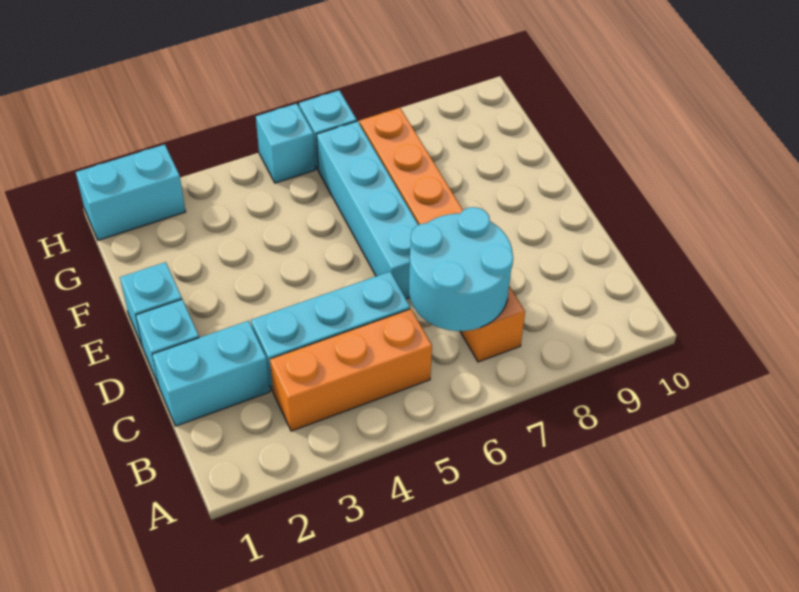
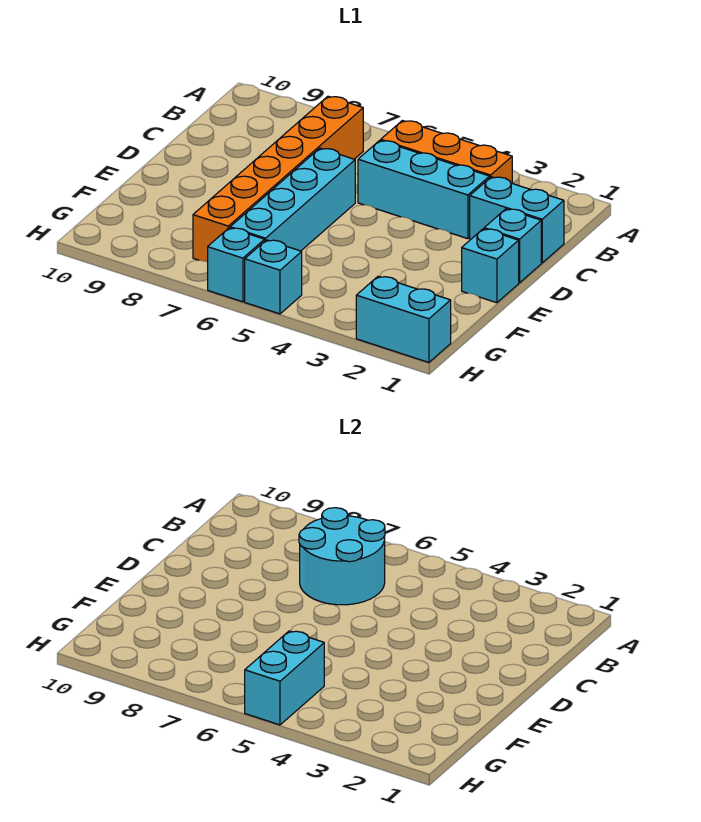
none -> cyan 1x2 brick [245,631,324,725]

